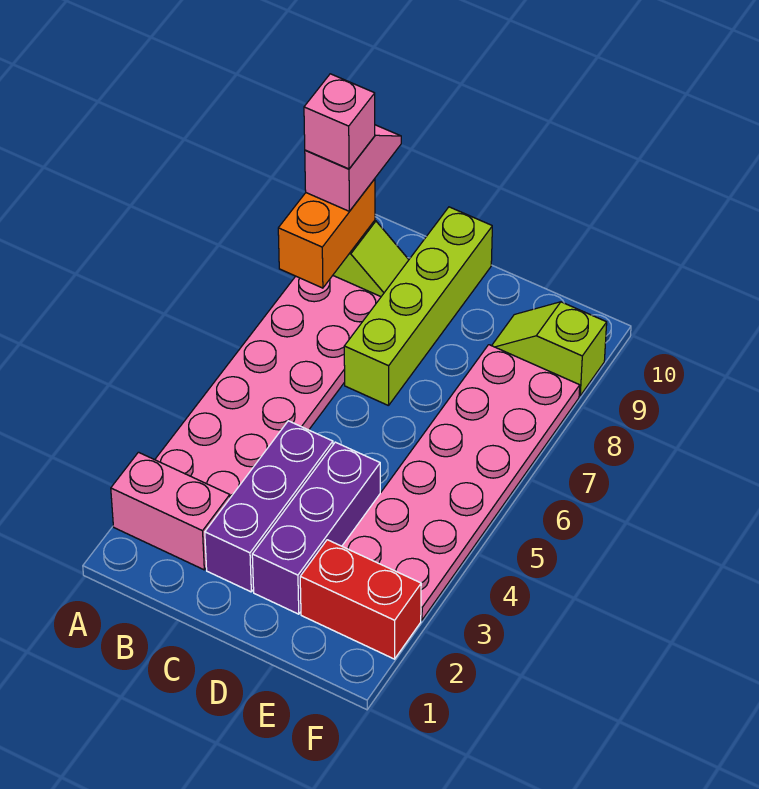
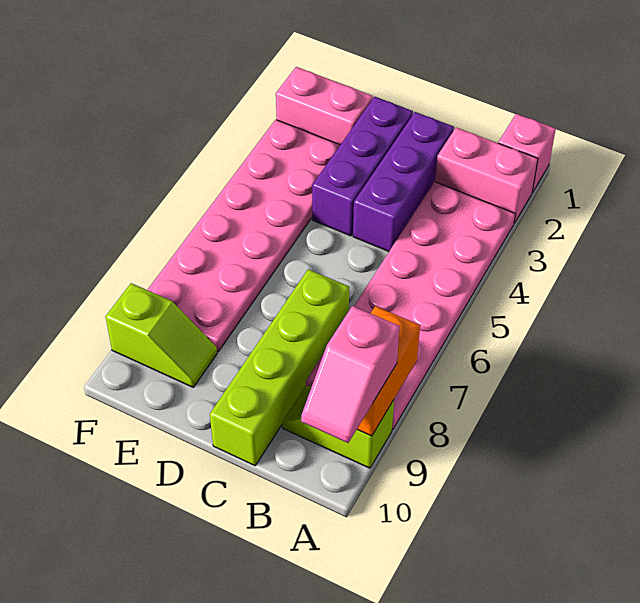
pink 1x1 brick [304,74,375,169] -> pink 1x1 brick moved to [498,114,556,193]
red 1x2 brick [300,540,421,659] -> pink 1x2 brick [276,67,373,145]

